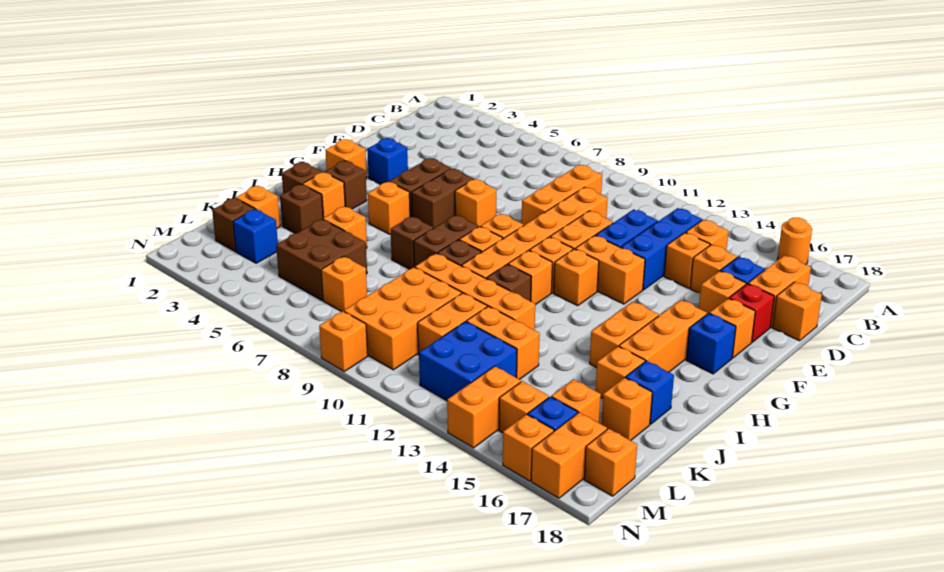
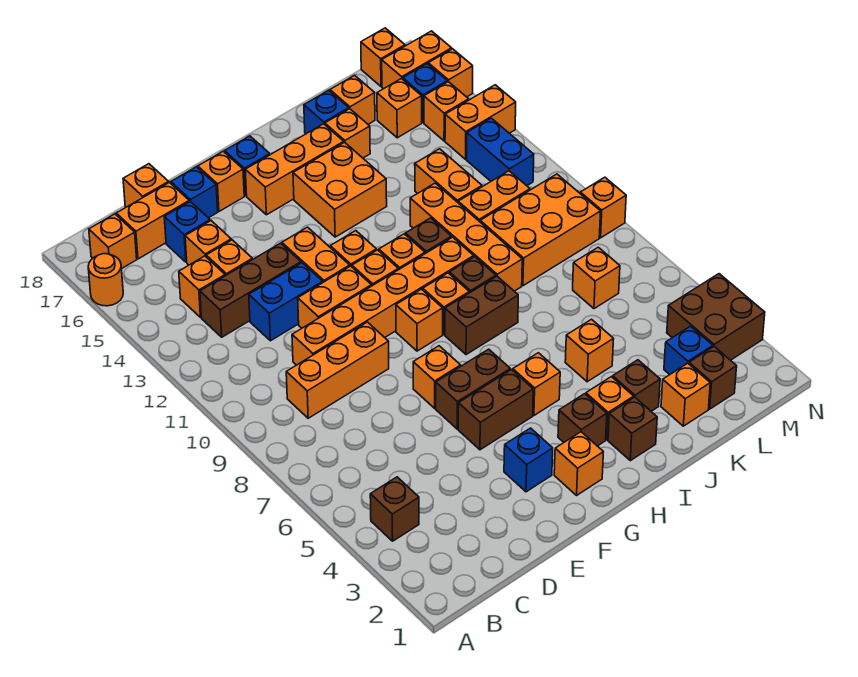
blue 1x3 brick [621,208,702,290] -> brown 1x3 brick [200,243,301,337]
orange 1x1 brick [699,271,746,314] -> orange 1x1 brick moved to [89,214,137,269]
red 1x1 brick [729,284,774,342] -> blue 1x1 brick [171,167,218,218]
orange 1x2 brick [590,301,659,368] -> orange 2x2 brick [293,142,387,237]
brown 1x1 brick [391,216,434,269] -> brown 1x1 brick moved to [370,477,419,541]
brown 2x2 brick [276,219,367,301] -> brown 2x2 brick moved to [667,274,765,360]
blue 2x2 brick [419,322,517,401] -> blue 1x2 brick [467,118,534,186]

